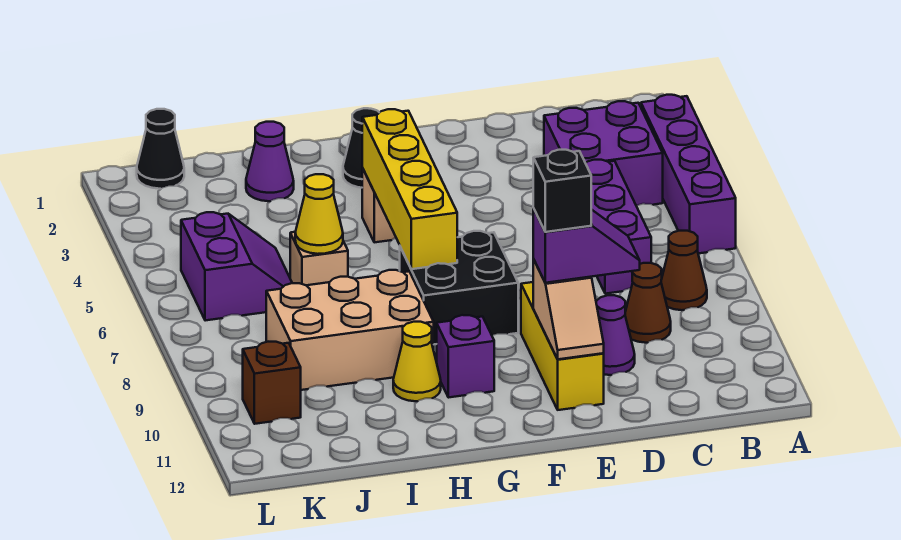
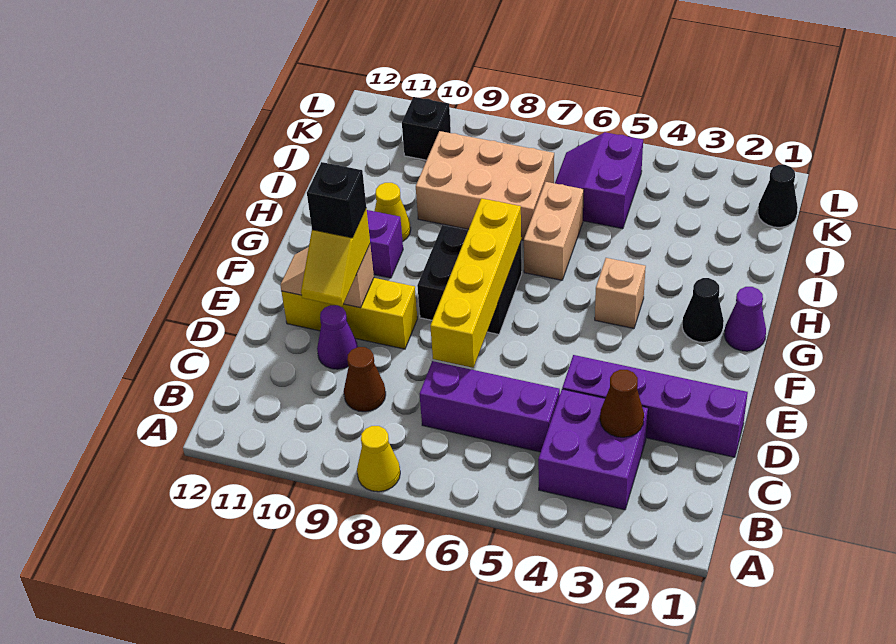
purple 1x4 brick [641,95,736,254] -> purple 1x4 brick moved to [562,355,748,457]
brown 1x1 cone [661,231,707,310] -> brown 1x1 cone moved to [600,370,644,437]
purple 1x2 slope [533,208,640,283] -> yellow 1x2 slope [301,208,370,306]
yellow 1x4 brick [362,109,457,269] -> yellow 1x4 brick turned to [430,198,521,368]
tan 2x3 brick [266,270,434,390] -> tan 2x3 brick turned to [416,131,554,240]
purple 1x1 cone [246,122,294,201] -> purple 1x1 cone moved to [724,287,766,351]
tan 1x1 brick [290,232,348,285] -> tan 1x2 brick [524,182,584,280]
yellow 1x1 cone [295,174,343,254] -> yellow 1x1 cone moved to [357,426,400,492]
purple 2x2 slope [181,212,292,321] -> purple 2x2 slope turned to [555,132,643,229]
brown 1x1 brick [243,342,301,424] -> black 1x1 brick [402,97,451,160]

